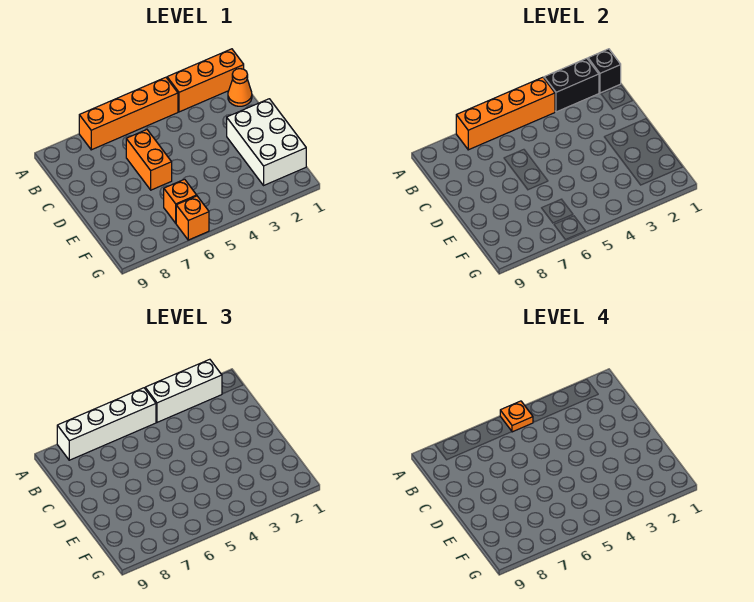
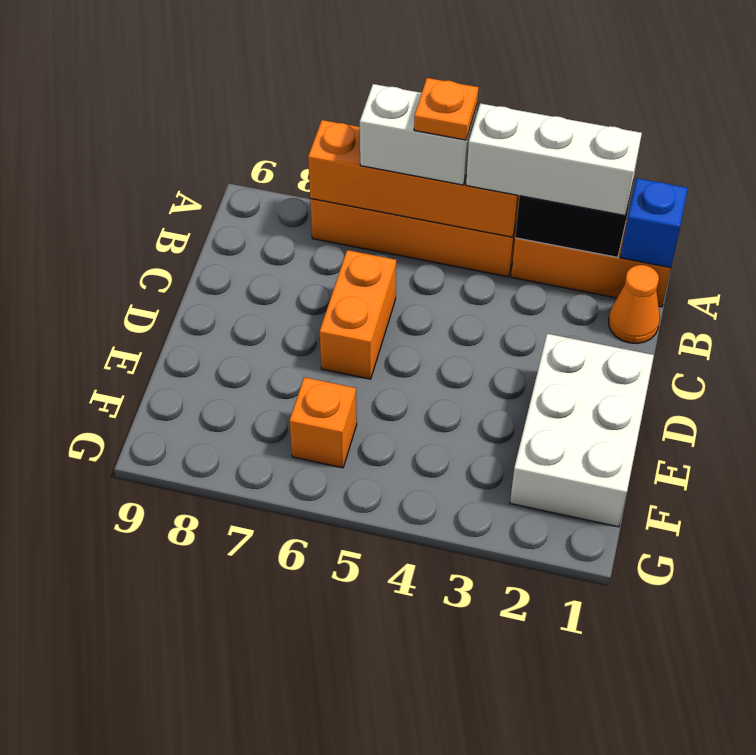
black 1x1 brick [588,49,621,93] -> blue 1x1 brick [621,178,688,268]
white 1x4 brick [57,388,156,460] -> white 1x2 brick [360,84,477,185]
orange 1x1 brick [176,196,209,240] -> none

